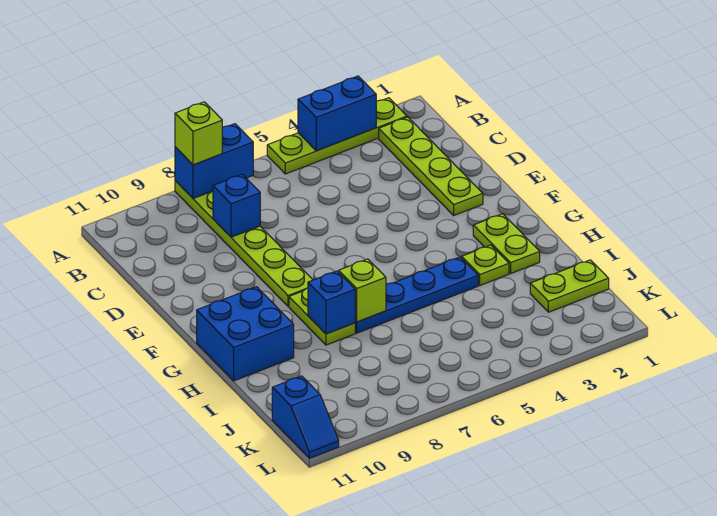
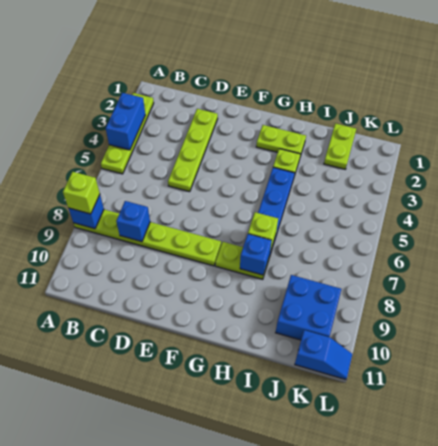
blue 1x2 brick [175,124,253,199] -> blue 1x1 brick [68,195,104,229]
lime 1x4 plate [379,117,483,215] -> lime 1x4 plate turned to [168,109,218,192]
blue 2x2 brick [197,287,294,381] -> blue 2x2 brick moved to [276,275,341,340]

